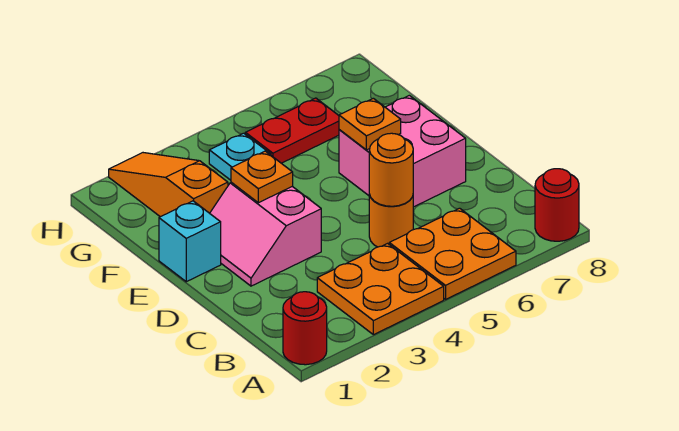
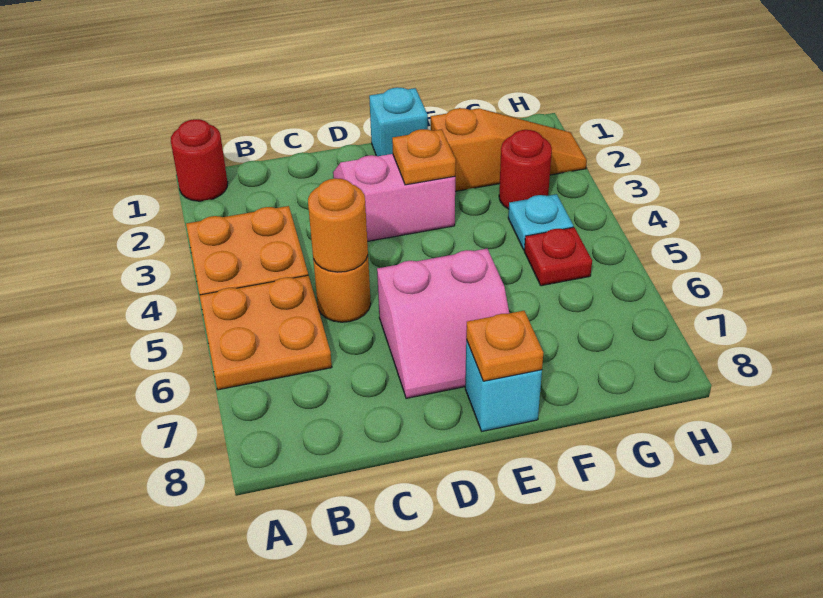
red 1x1 round brick [535,169,579,241] -> red 1x1 round brick moved to [499,130,552,209]
pink 2x2 brick [339,95,466,207] -> pink 2x2 slope [377,249,509,398]
orange 1x1 plate [339,98,401,150] -> orange 1x1 plate moved to [466,311,543,381]
none -> cyan 1x1 brick [465,340,542,431]
red 1x2 plate [245,98,339,163] -> red 1x1 plate [524,227,592,286]

